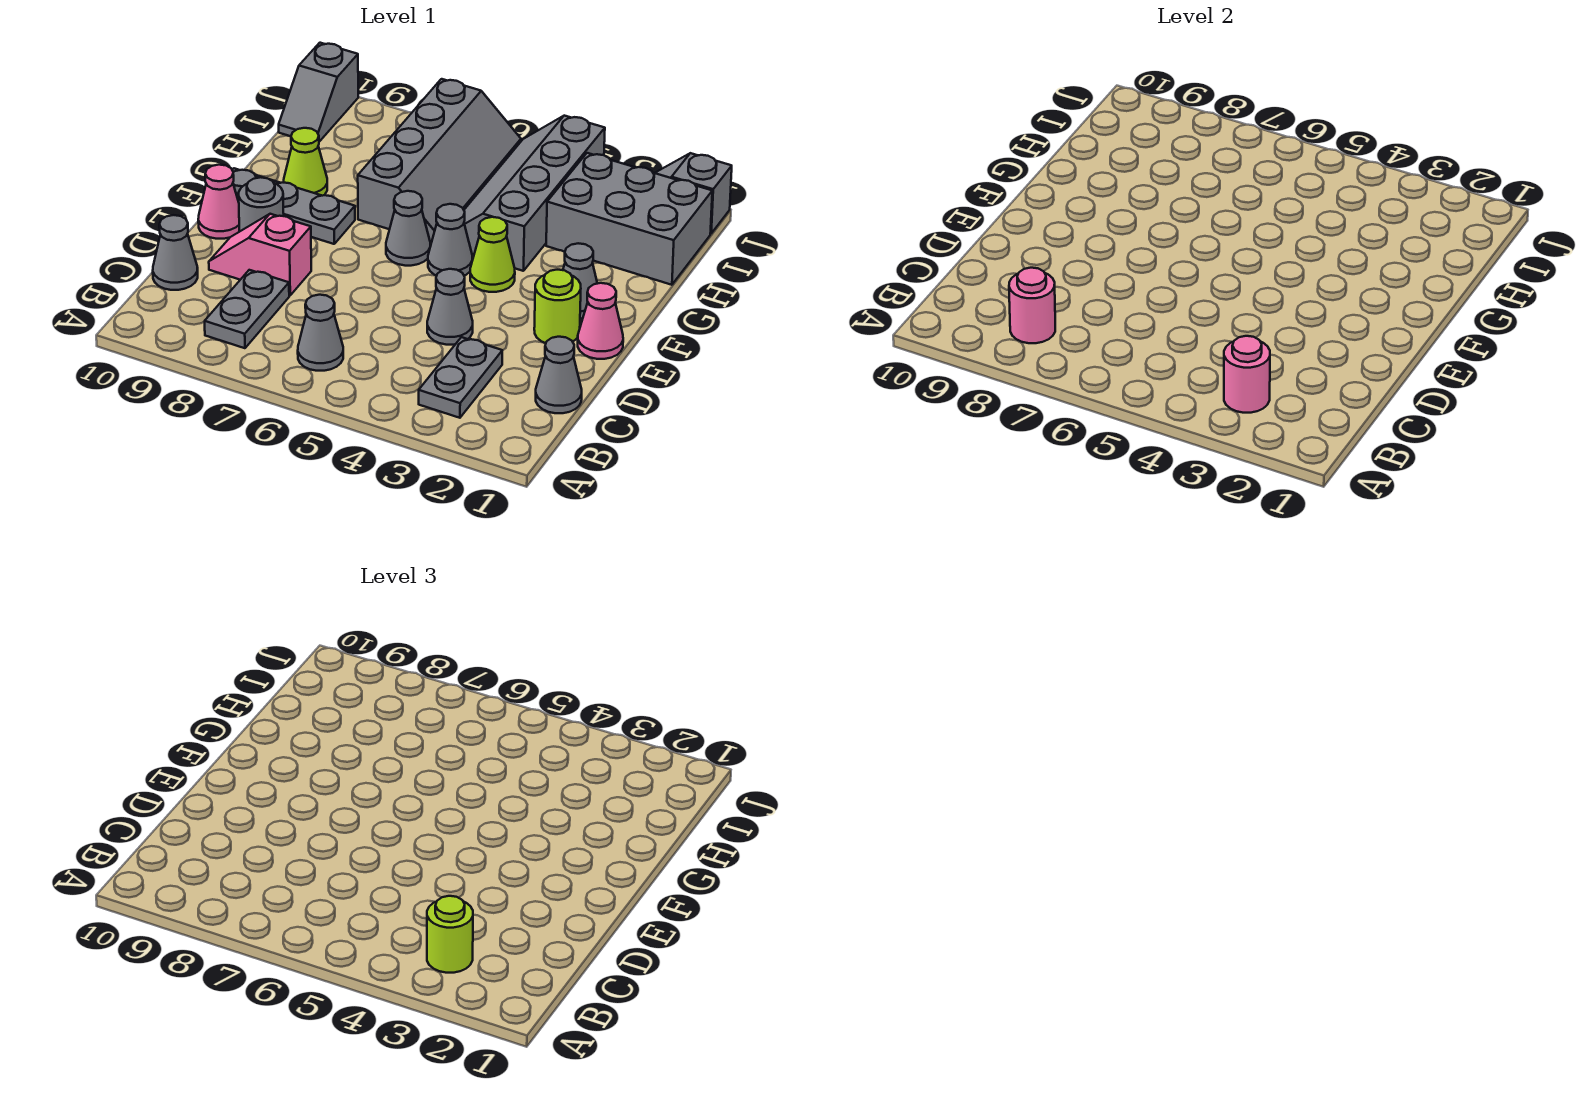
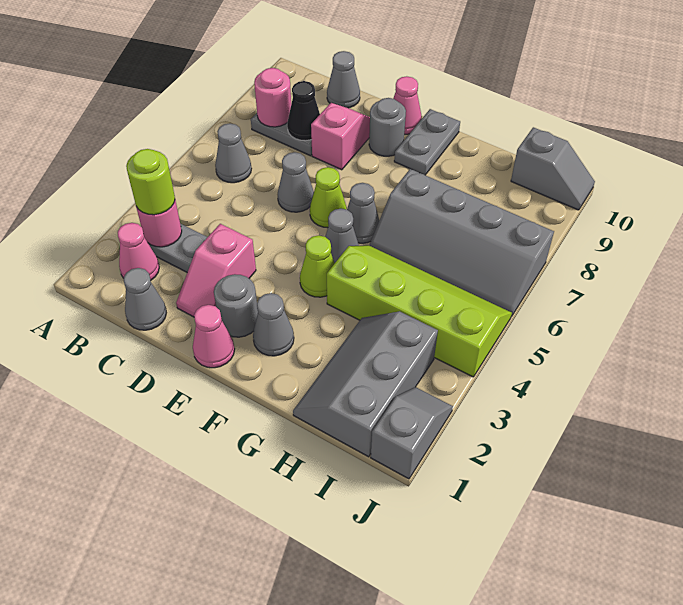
none -> pink 1x1 cone [118,223,159,280]
none -> black 1x1 cone [287,81,320,141]
none -> pink 1x2 slope [176,224,256,317]
grey 1x1 cone [427,269,473,345] -> grey 1x1 cone moved to [278,152,314,212]
lime 1x1 round brick [534,270,581,343] -> grey 1x1 round brick [214,274,258,337]
grey 1x3 plate [232,168,355,244] -> grey 1x2 plate [394,109,460,175]
grey 2x4 slope [464,116,605,271] -> lime 2x4 slope [327,245,512,377]
lime 1x1 cone [284,128,327,196] -> lime 1x1 cone moved to [310,167,347,228]
grey 2x3 brick [546,153,712,285] -> grey 2x3 slope [293,312,438,457]
grey 1x2 slope [279,43,358,142] -> grey 1x2 slope turned to [511,127,595,210]

